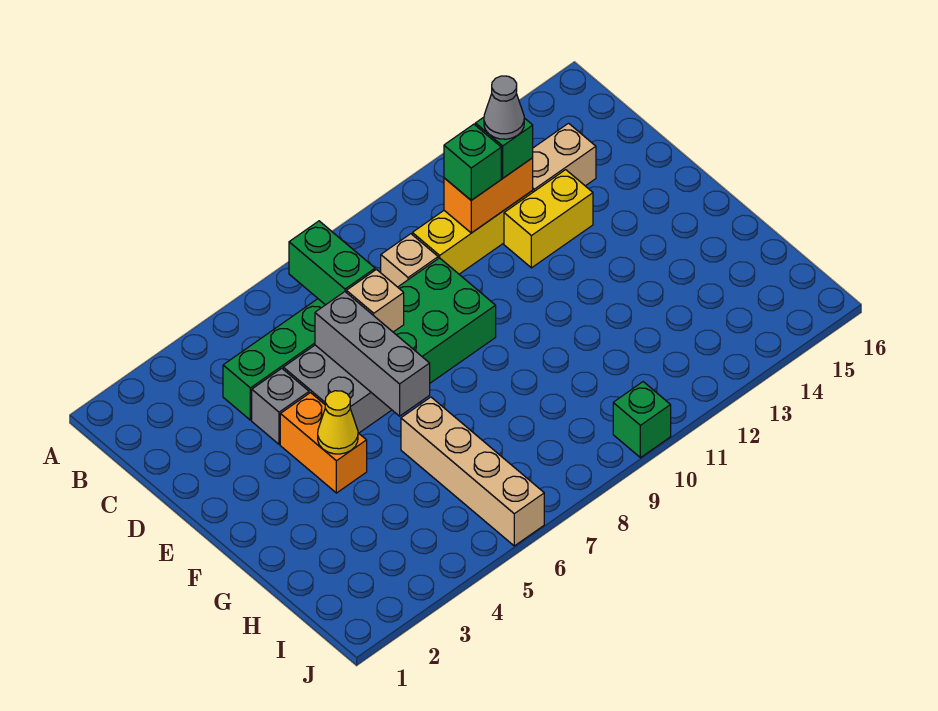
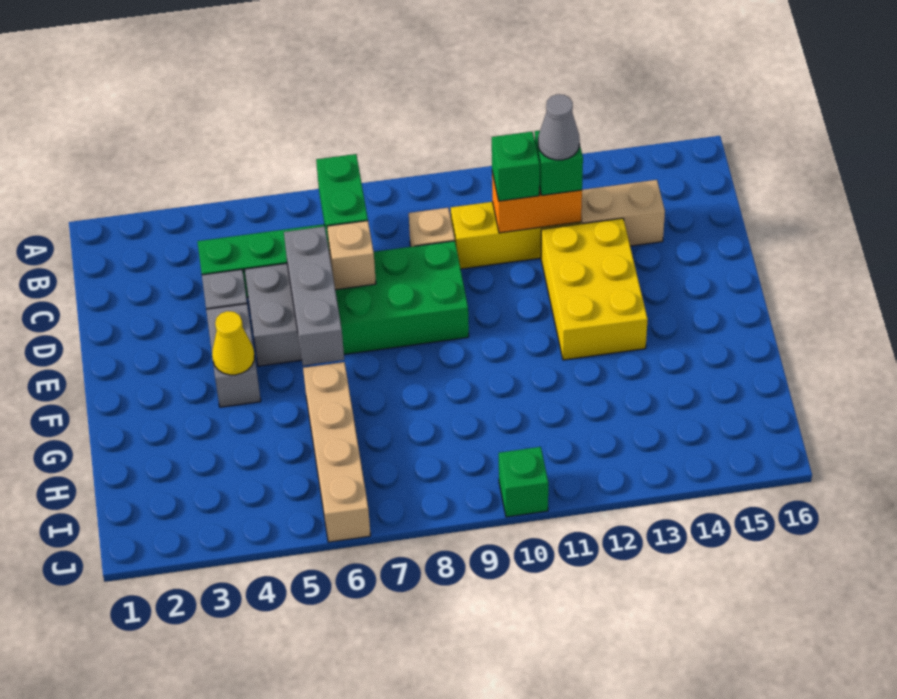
yellow 1x2 brick [504,170,593,268] -> yellow 2x3 brick [541,218,648,360]
orange 1x2 brick [280,393,367,493] -> grey 1x2 brick [206,304,261,407]

